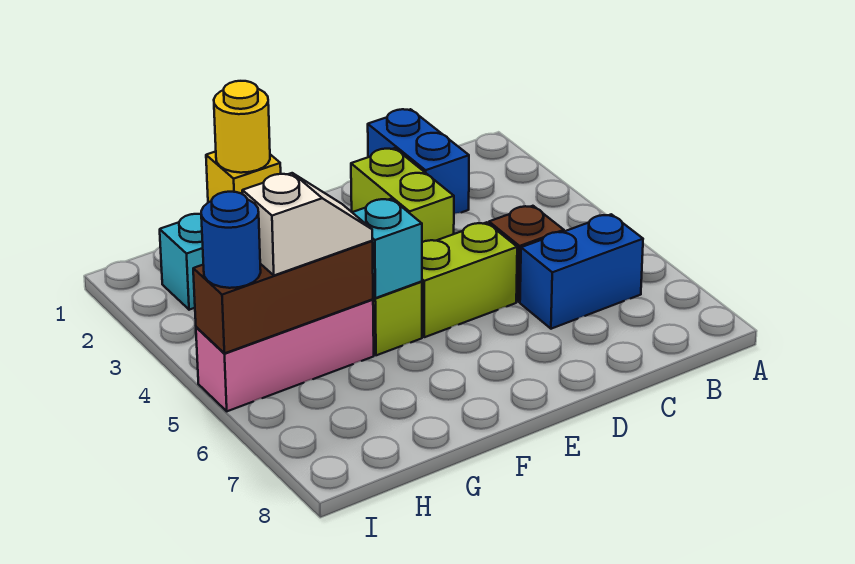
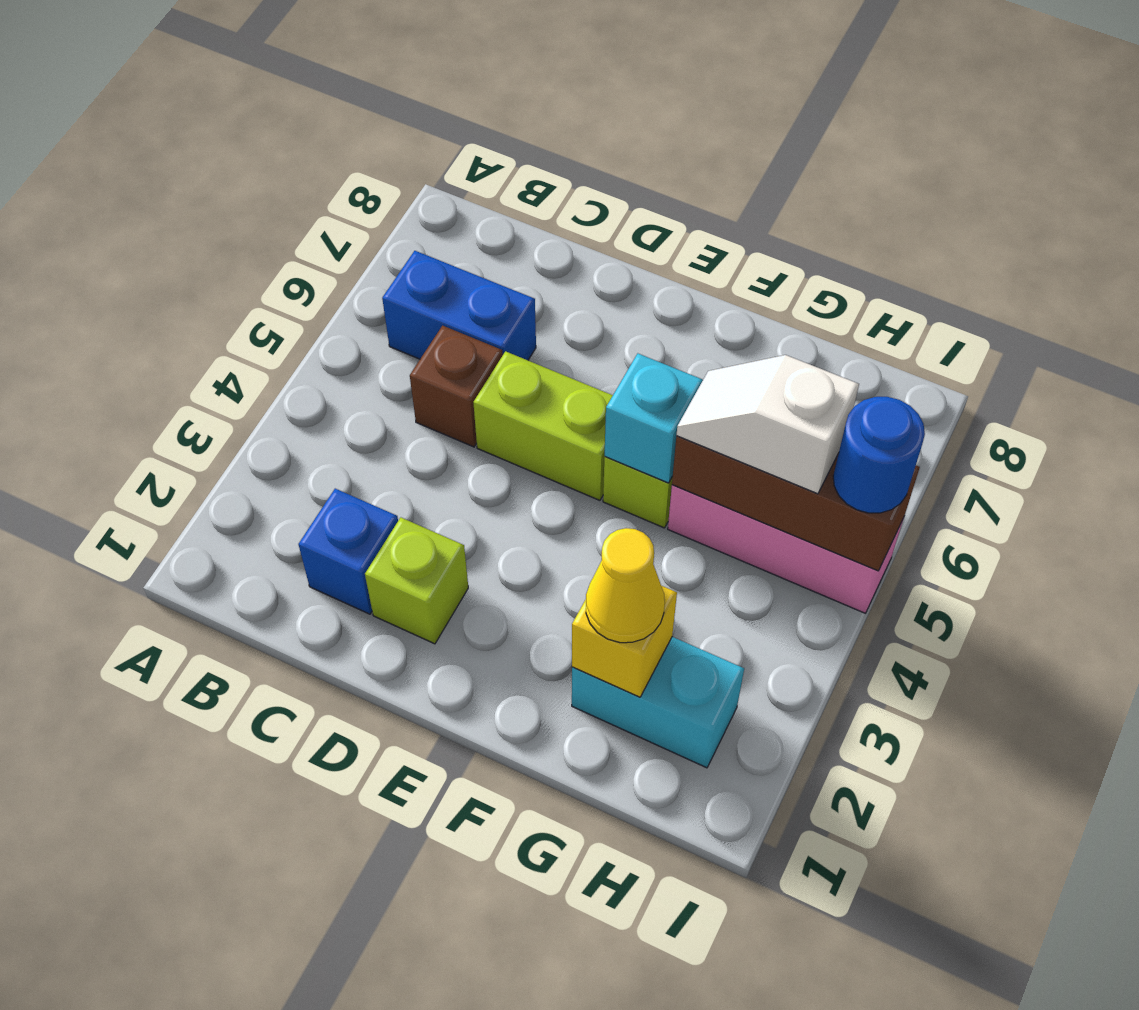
blue 1x2 brick [368,109,469,214] -> blue 1x1 brick [298,489,398,614]
lime 1x2 brick [351,148,454,242] -> lime 1x1 brick [365,517,468,644]
yellow 1x1 round brick [214,81,270,173] -> yellow 1x1 cone [586,528,665,643]

